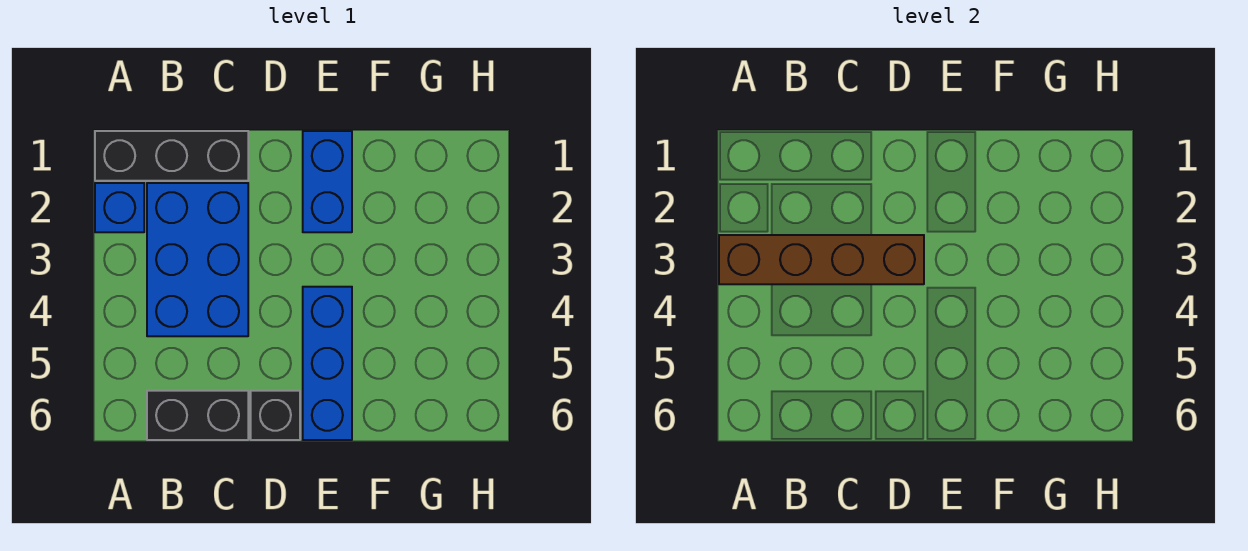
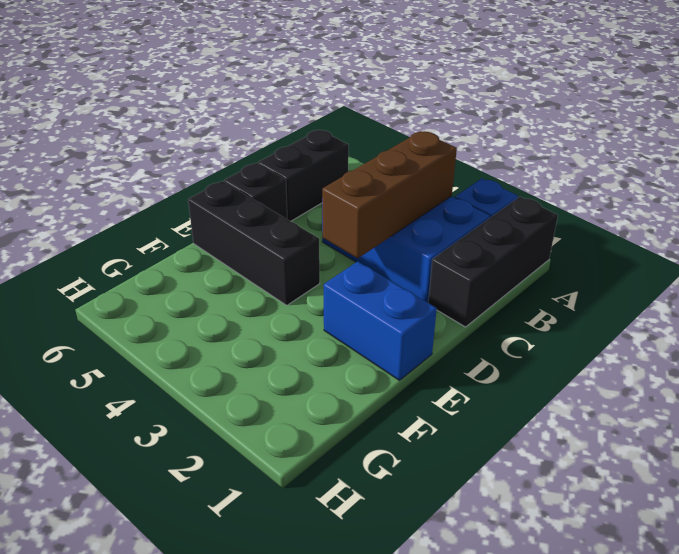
brown 1x4 brick [719,235,924,284] -> brown 1x3 brick [322,131,457,258]
blue 1x3 brick [303,287,352,440] -> black 1x3 brick [188,181,320,305]

